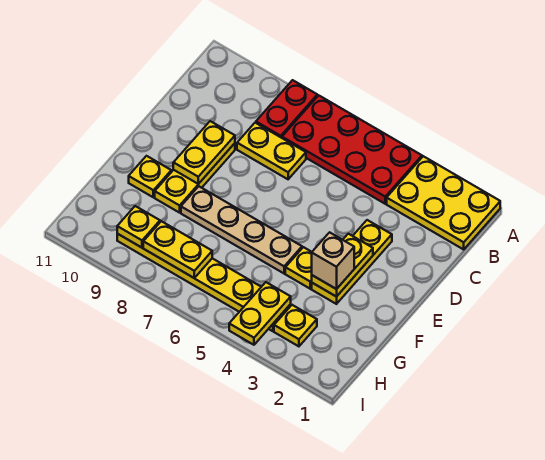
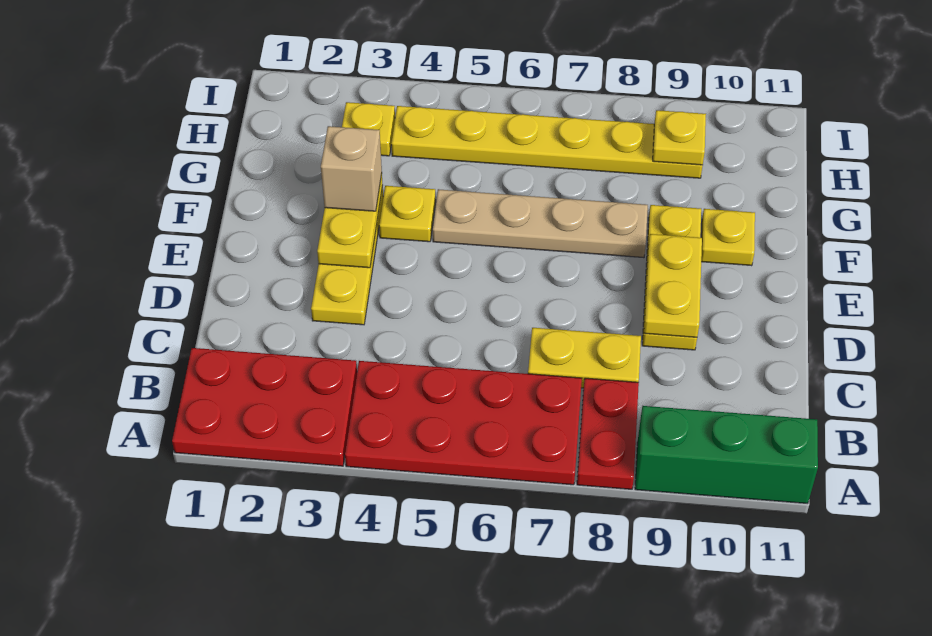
yellow 2x3 plate [387,156,500,249] -> red 2x3 plate [172,348,357,466]
none -> green 1x3 brick [635,406,818,504]
yellow 1x2 plate [229,282,291,345] -> none
yellow 1x2 plate [143,221,212,278] -> none

